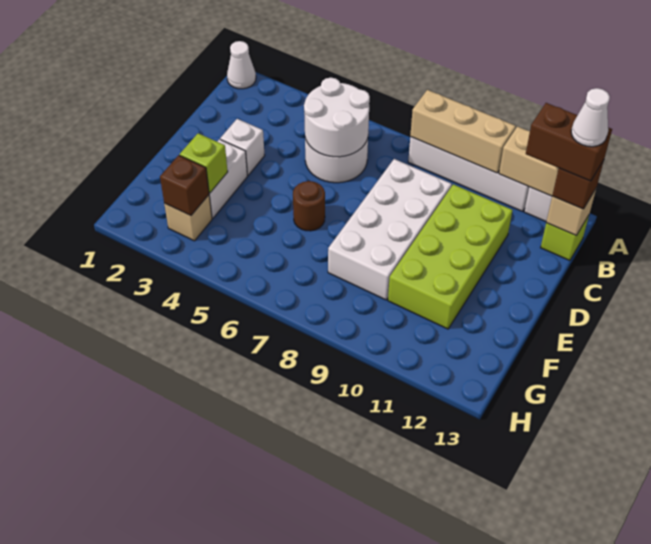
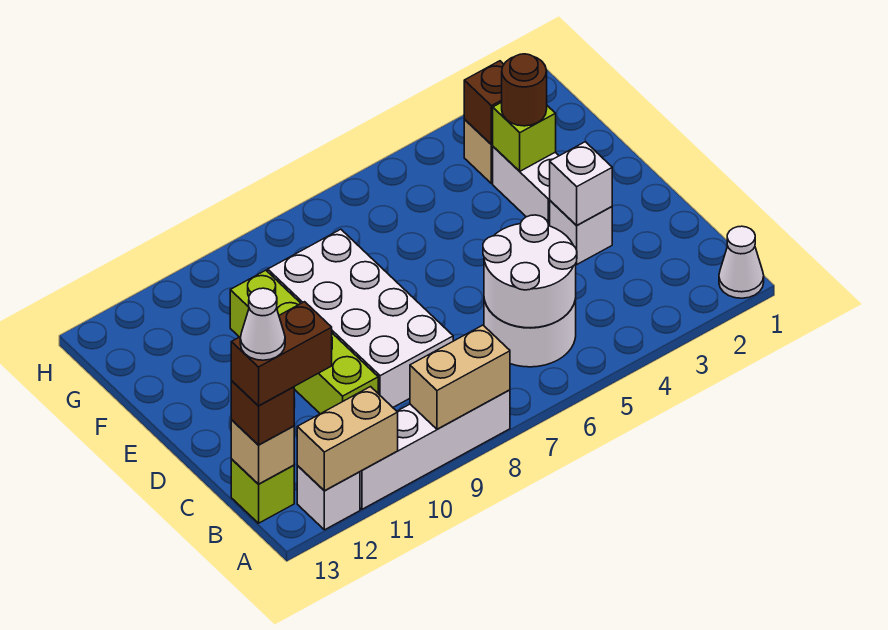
tan 1x3 brick [410,90,516,173] -> tan 1x2 brick [410,325,510,429]
lime 2x4 brick [388,184,513,329] -> lime 1x4 brick [230,270,378,414]
none -> white 1x1 brick [550,142,612,225]
brown 1x1 round brick [293,181,325,231] -> brown 1x1 round brick moved to [502,54,547,126]

